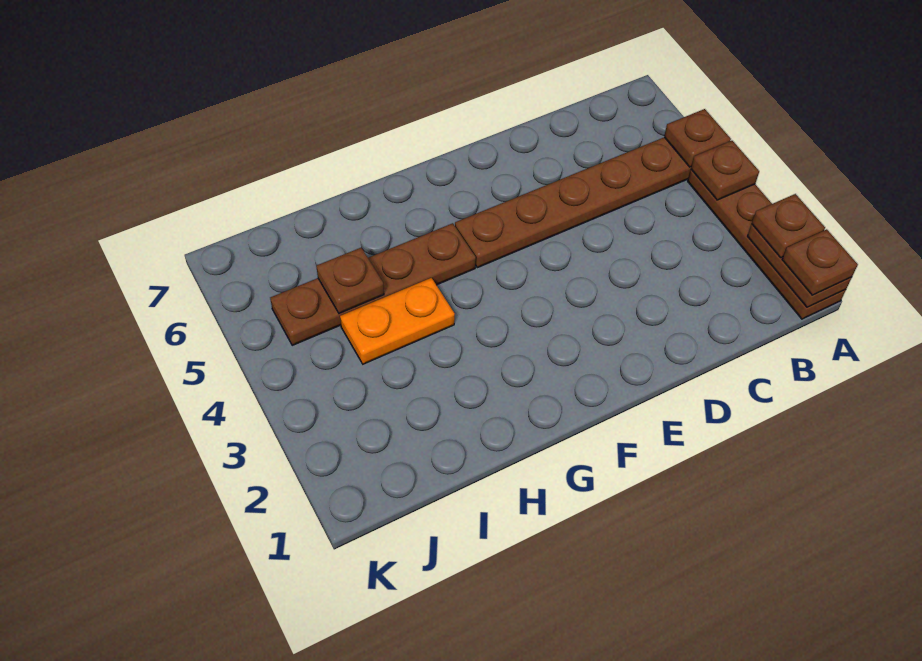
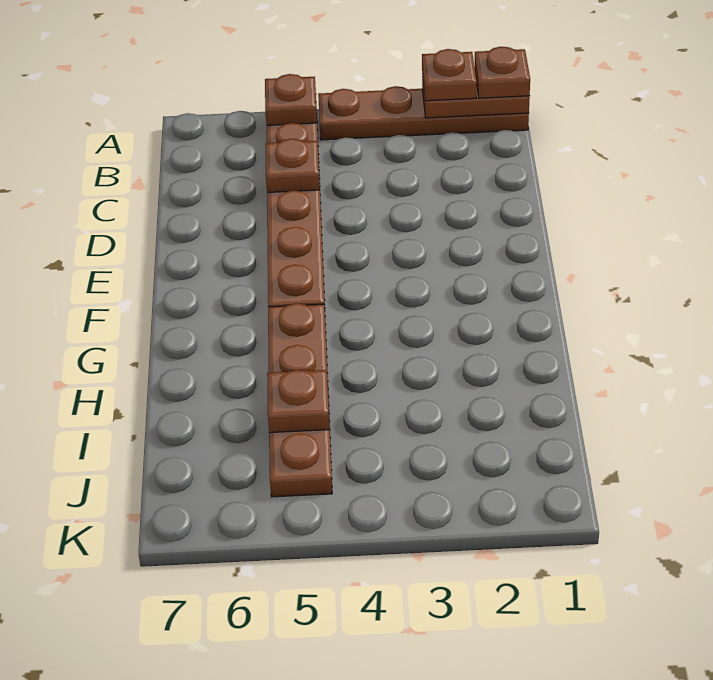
brown 1x1 plate [691,141,759,200] -> brown 1x1 plate moved to [266,139,320,193]
orange 1x2 plate [340,278,455,364] -> none

